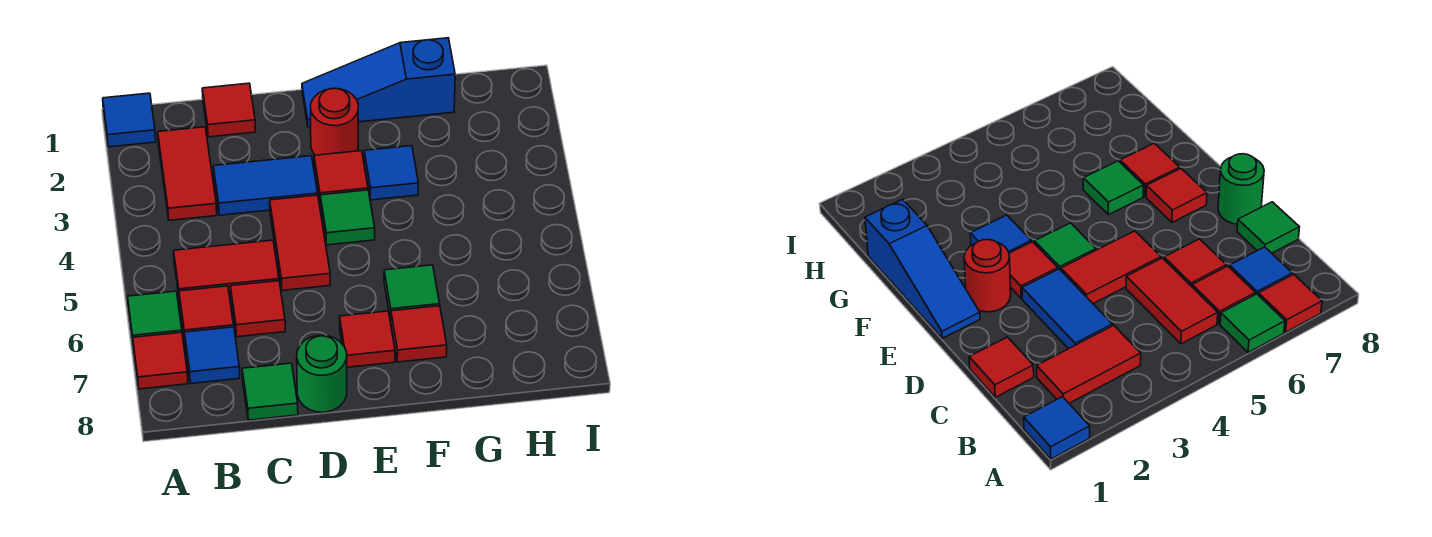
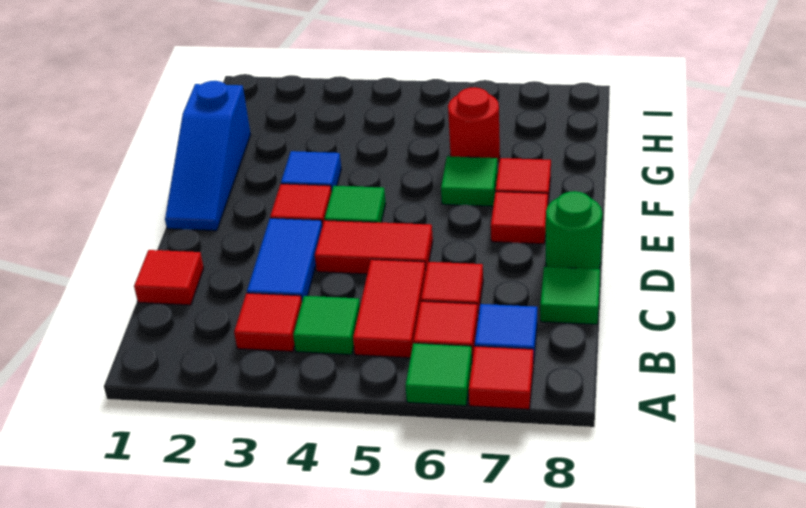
blue 1x1 tile [103,93,156,147] -> none
red 1x2 tile [158,127,217,220] -> red 1x1 tile [234,293,302,352]
none -> green 1x1 tile [293,296,360,355]
red 1x1 round brick [311,88,358,155] -> red 1x1 round brick moved to [448,87,500,163]

